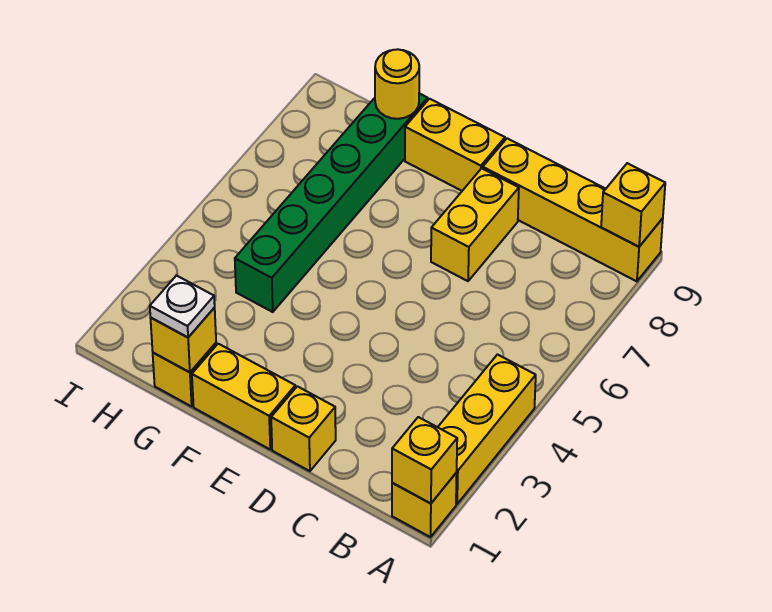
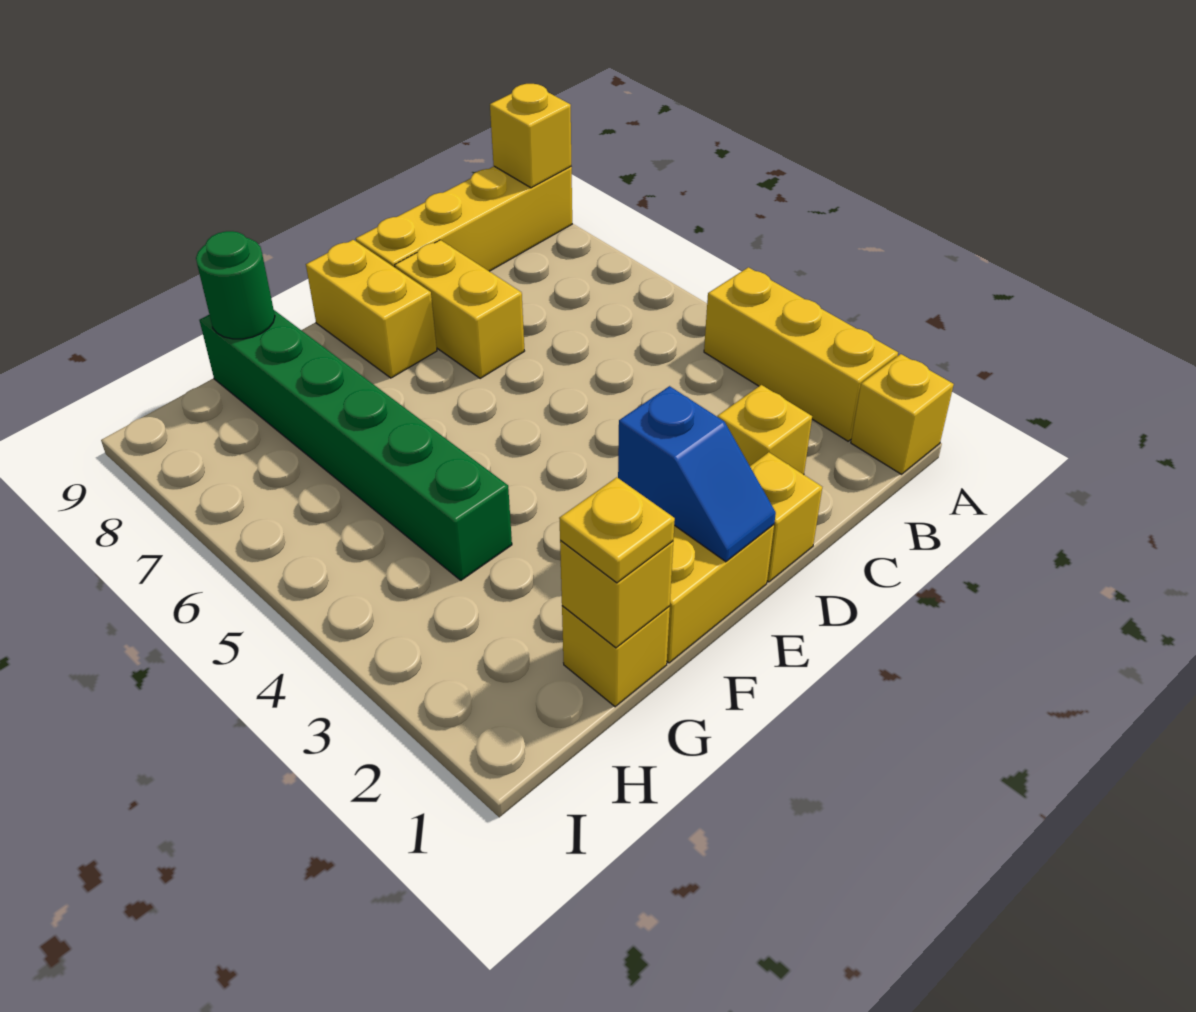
yellow 1x1 brick [392,417,457,504] -> yellow 1x1 brick moved to [717,385,812,475]
none -> blue 1x2 slope [618,386,776,562]
yellow 1x2 brick [405,99,505,191] -> yellow 1x2 brick turned to [306,240,437,378]
white 1x1 plate [150,275,215,337] -> yellow 1x1 plate [559,477,675,583]
yellow 1x1 round brick [375,49,419,119] -> green 1x1 round brick [196,231,275,339]

